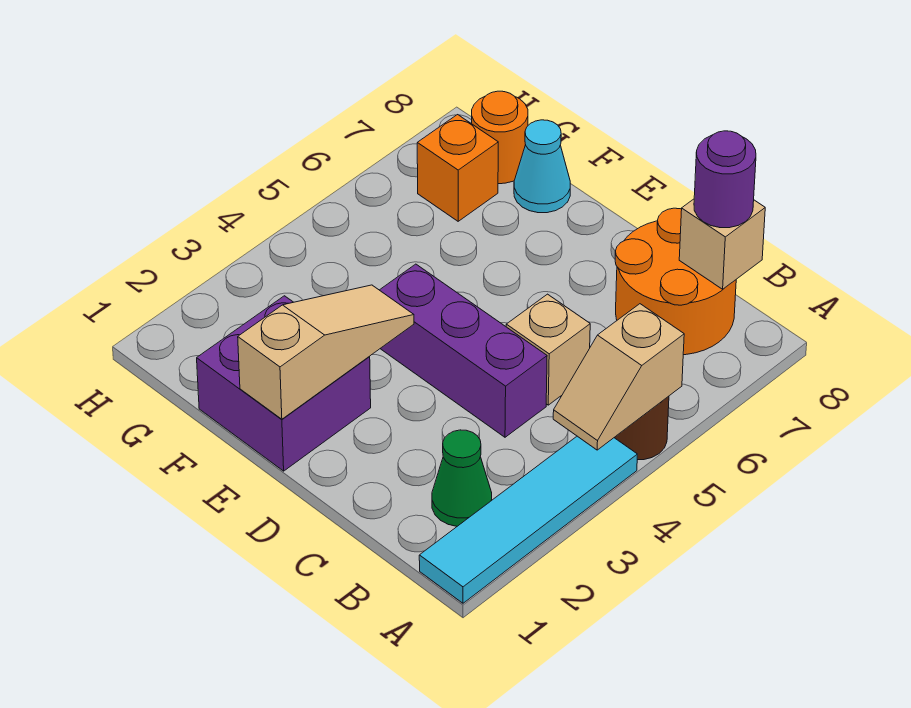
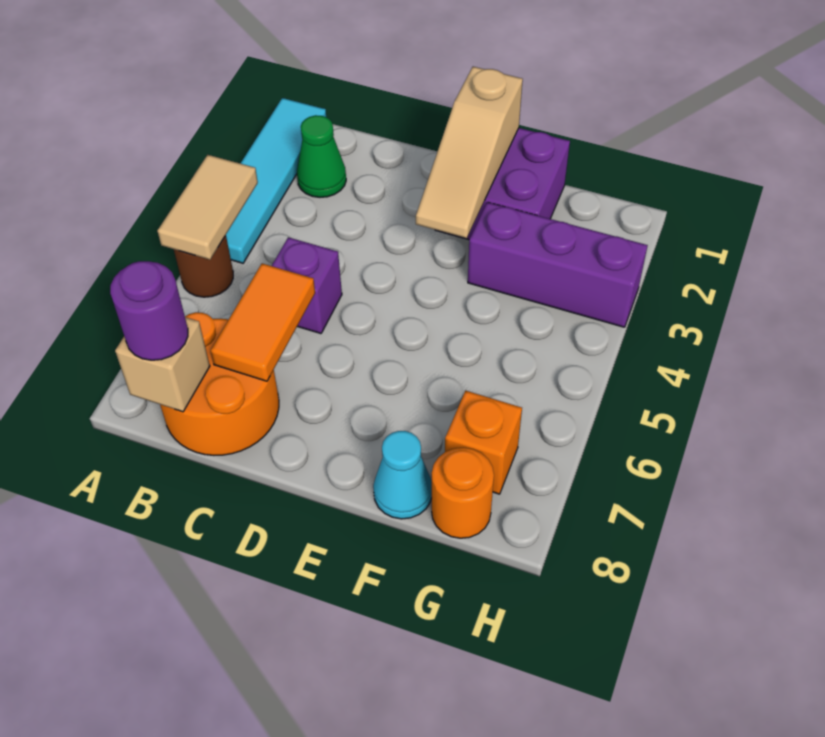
tan 1x2 slope [553,304,684,450] -> tan 1x2 tile [158,155,258,260]
purple 1x3 brick [380,264,547,437] -> purple 1x3 brick moved to [468,202,648,327]
tan 1x1 brick [506,294,590,405] -> purple 1x1 brick [272,237,342,334]
none -> orange 1x2 tile [211,263,315,381]

